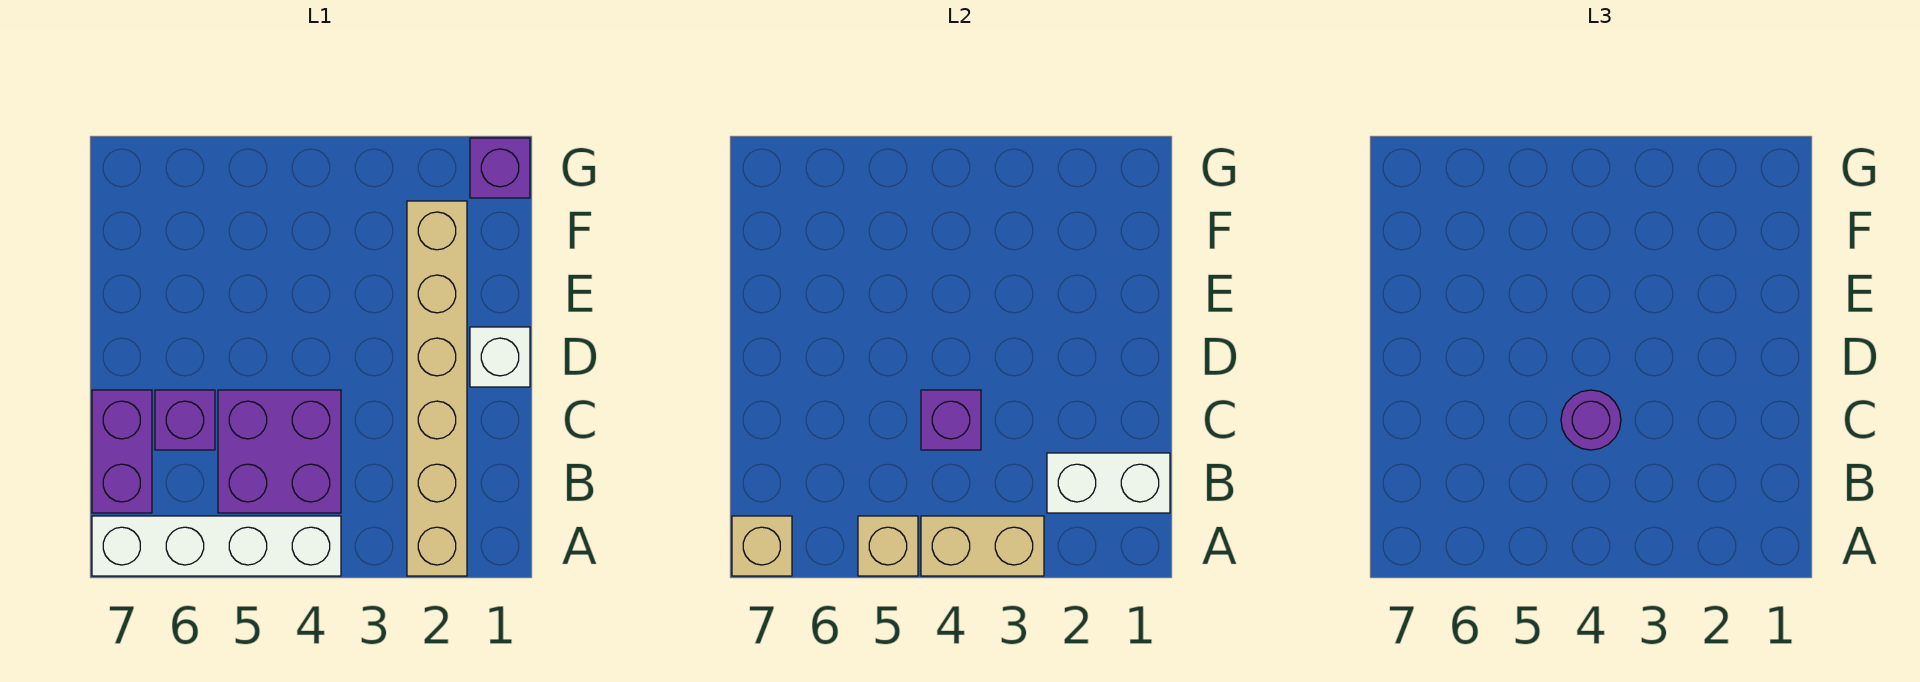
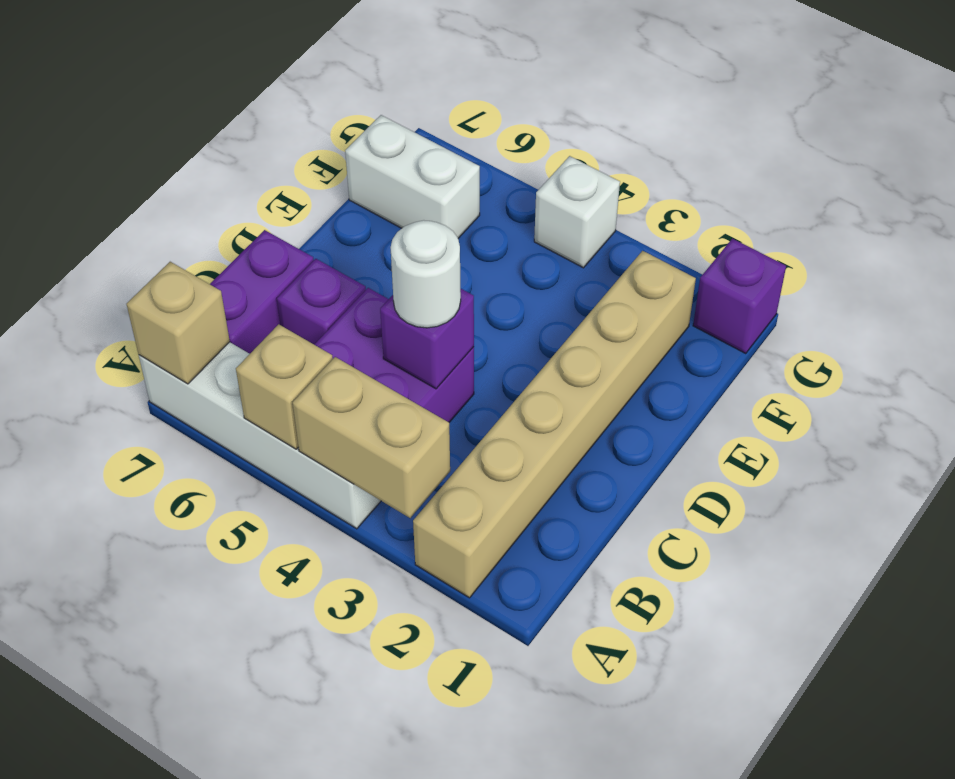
white 1x2 brick [1047,453,1170,513] -> white 1x2 brick moved to [345,115,480,238]
purple 1x1 round brick [1561,390,1621,450] -> white 1x1 round brick [390,220,461,328]
white 1x1 brick [470,327,530,387] -> white 1x1 brick moved to [534,156,620,268]

